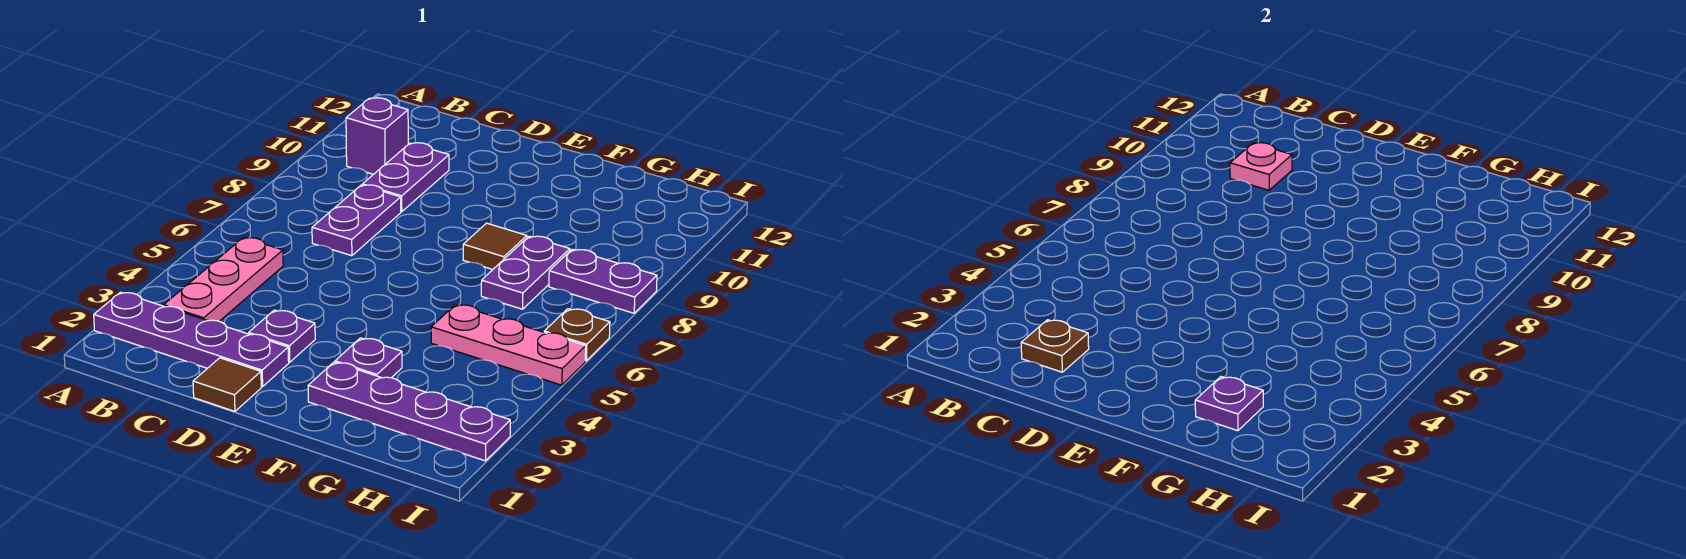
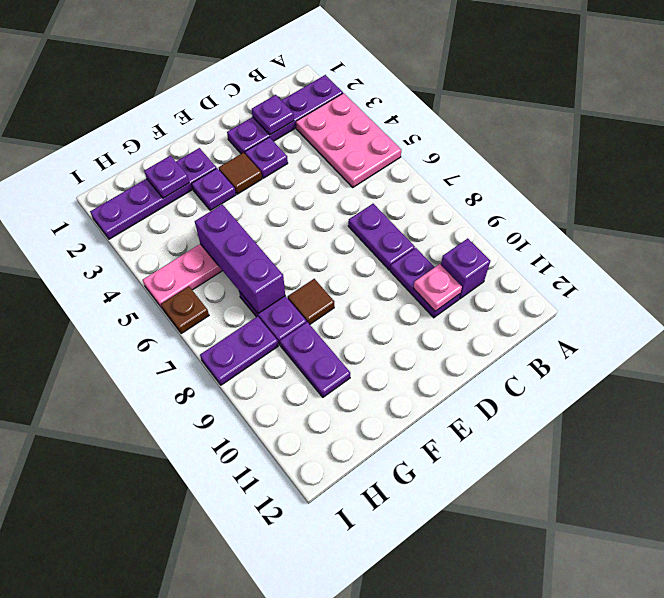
pink 1x3 plate [164,238,283,321] -> pink 2x3 plate [296,93,401,187]
brown 1x1 plate [1021,320,1089,372] -> purple 1x1 plate [252,95,294,135]
brown 1x1 tile [193,358,261,411] -> brown 1x1 tile moved to [219,153,262,194]
none -> purple 1x3 brick [195,204,285,314]
none -> purple 1x2 plate [280,322,350,397]

